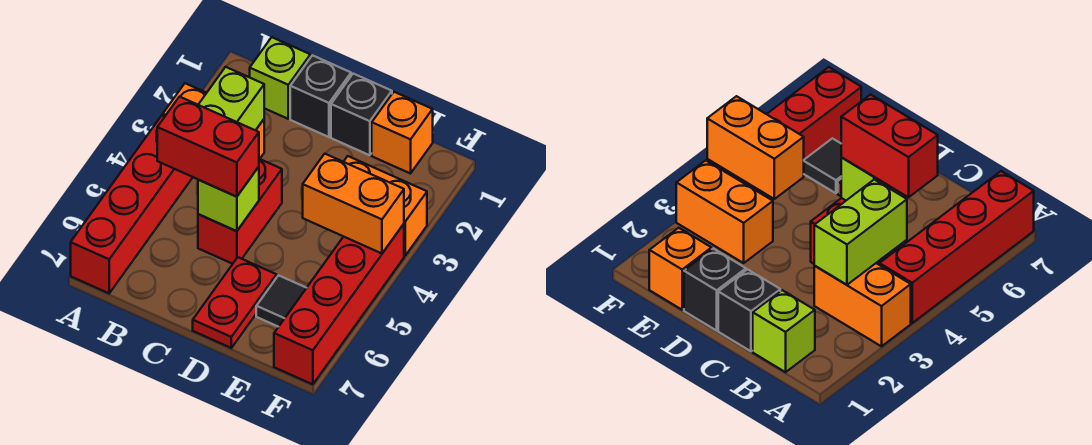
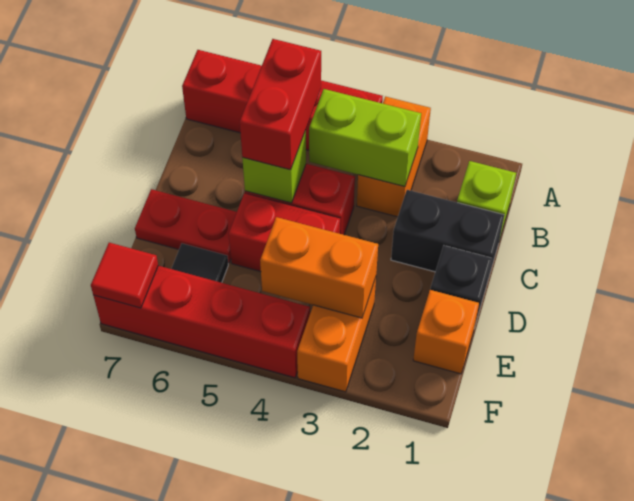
black 1x1 brick [290,55,351,137] -> black 1x2 brick [391,190,504,282]
none -> red 1x2 brick [229,193,340,272]
orange 1x2 brick [303,154,404,253] -> orange 1x2 brick turned to [260,217,378,318]
none -> red 1x1 tile [91,243,158,308]

